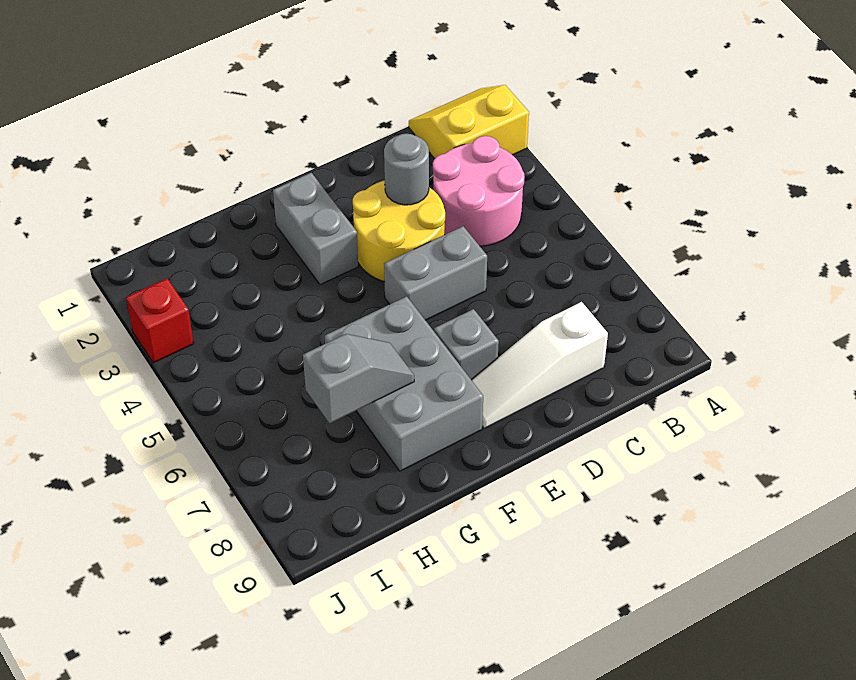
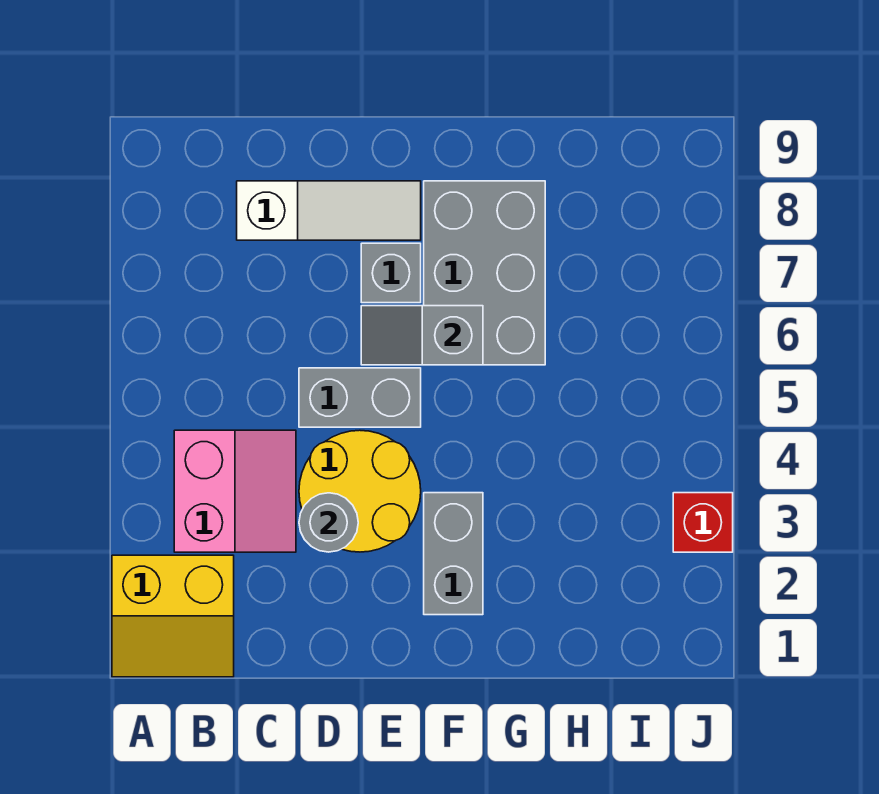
pink 2x2 round brick [433,136,524,246] -> pink 2x2 slope [174,430,296,552]
grey 1x2 slope [303,334,414,424] -> grey 1x2 slope moved to [361,306,483,365]

